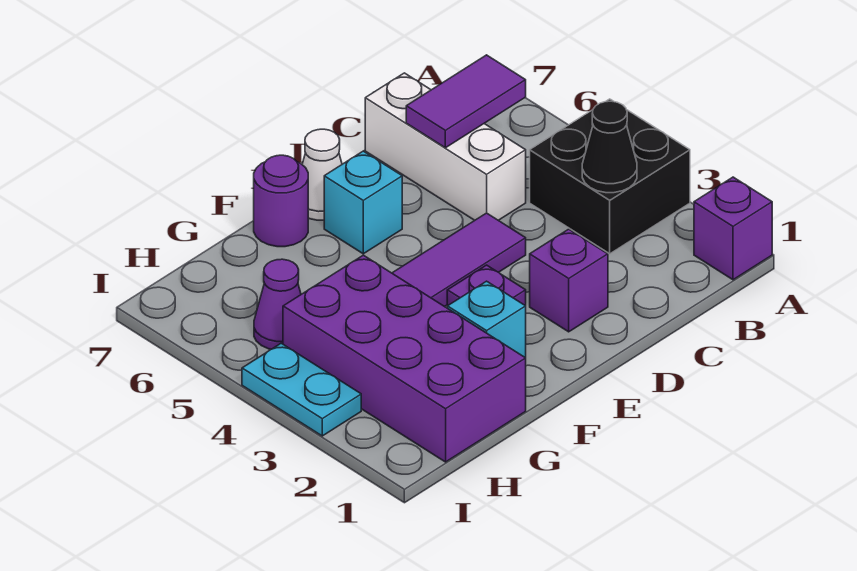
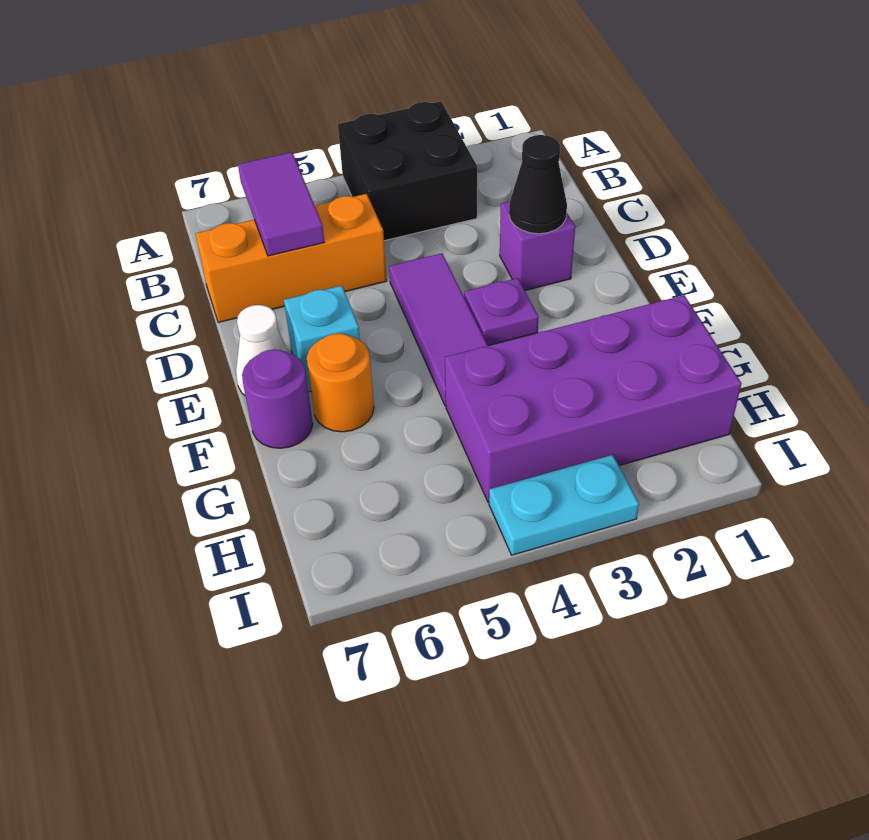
purple 1x1 brick [694,177,772,280] -> none
black 1x1 cone [582,101,637,193] -> black 1x1 cone moved to [509,135,567,234]
white 1x3 brick [365,73,526,220] -> orange 1x3 brick [195,194,387,323]
cyan 1x1 brick [447,281,526,358] -> none
none -> orange 1x1 round brick [307,333,374,432]
purple 1x1 cone [254,259,301,349] -> none

